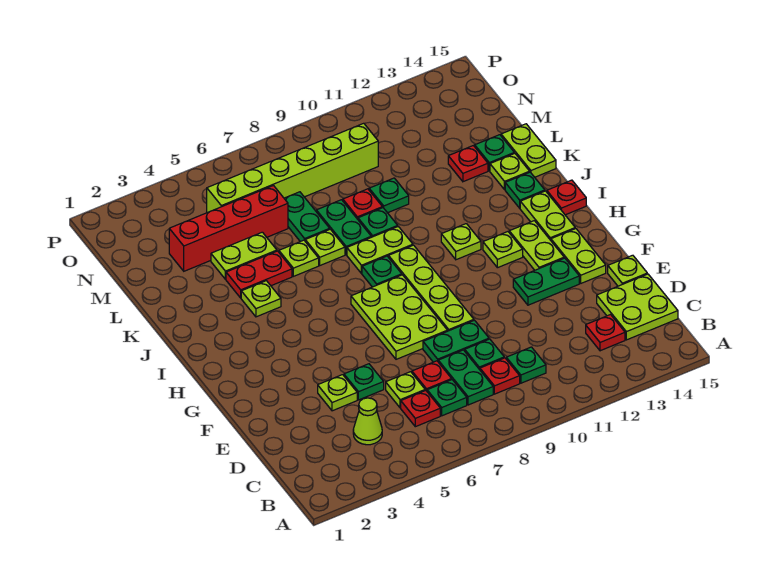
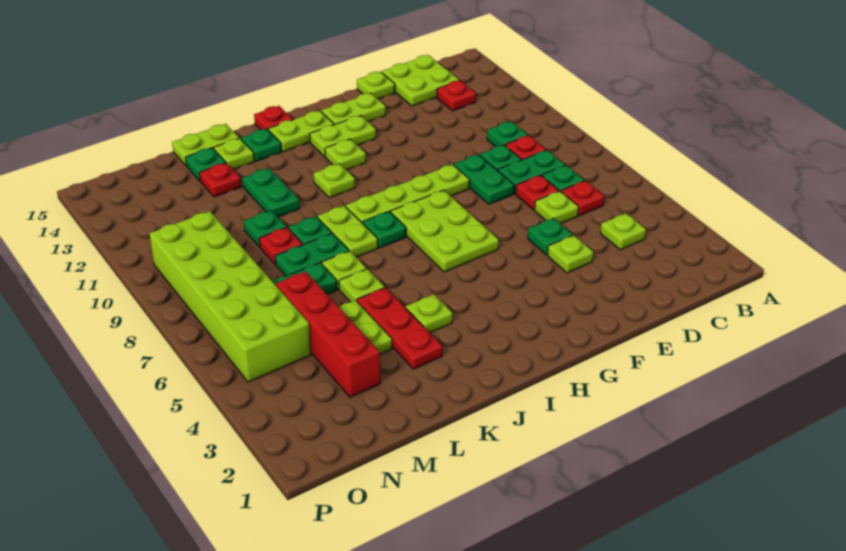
lime 1x1 cone [353,398,382,445] -> lime 1x1 plate [600,213,646,250]
lime 2x3 plate [351,275,447,359] -> lime 2x3 plate turned to [391,190,499,272]
green 1x2 plate [513,258,579,305] -> green 1x2 plate moved to [242,168,300,217]
red 1x2 plate [226,251,292,298] -> red 1x3 plate [357,288,443,369]
lime 1x6 brick [207,123,378,213] -> lime 2x6 brick [149,211,311,382]

